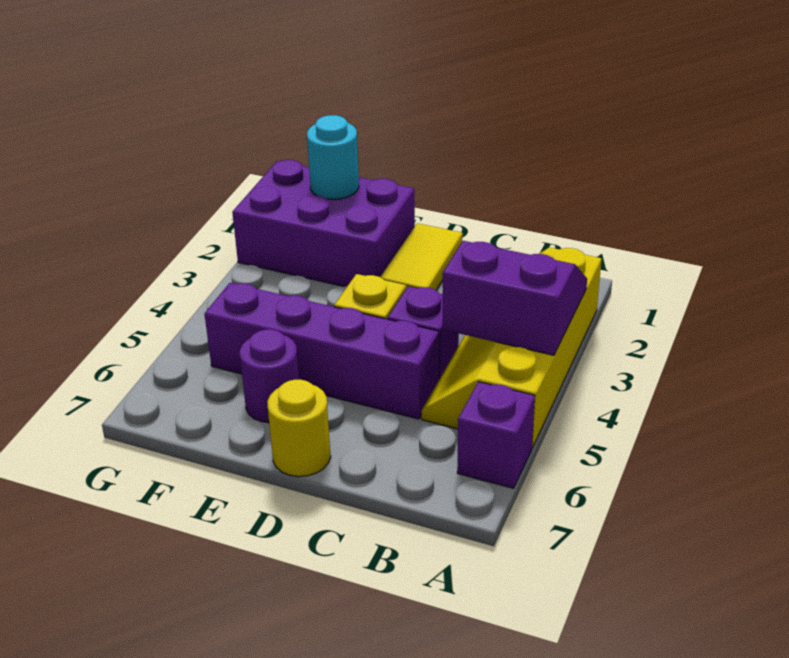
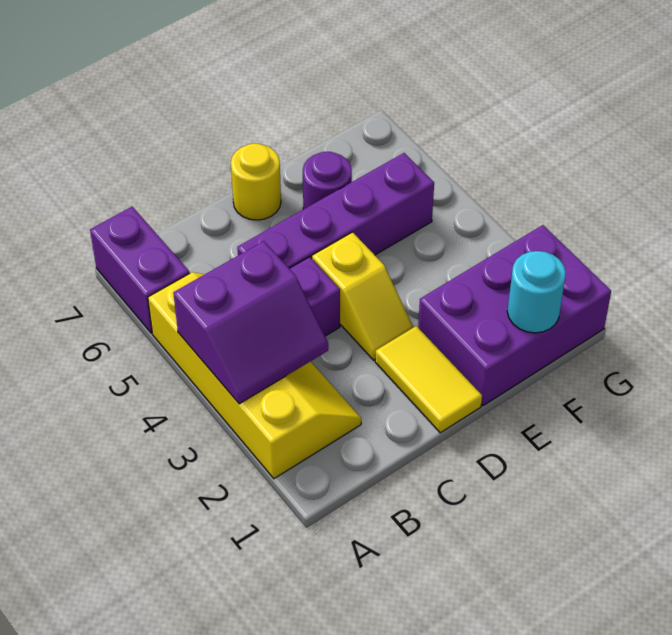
purple 1x1 brick [457,382,535,488] -> purple 1x2 brick [90,207,190,333]

